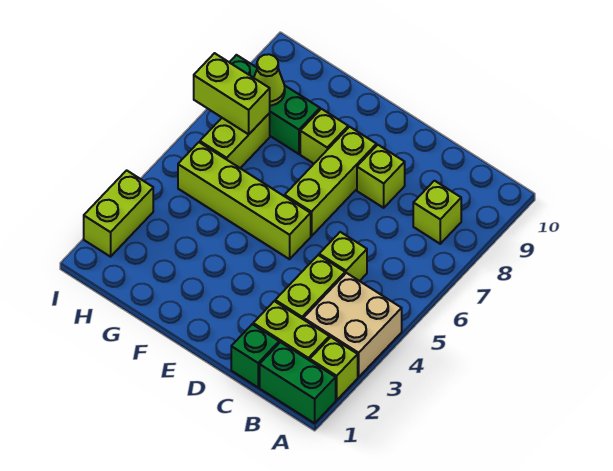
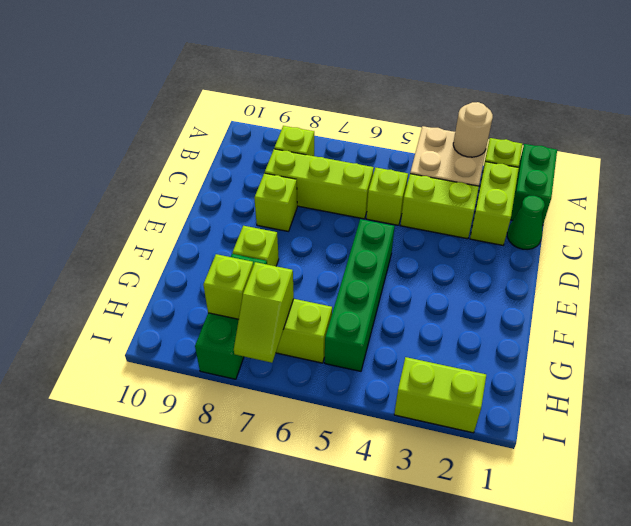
none -> tan 1x1 round brick [453,102,493,157]
green 1x1 brick [231,324,279,387] -> green 1x1 cone [507,196,545,250]
lime 1x4 brick [178,142,311,259] -> green 1x4 brick [325,219,395,371]
lime 1x3 brick [285,127,376,236] -> lime 1x3 brick moved to [265,149,374,219]
lime 1x2 brick [194,53,270,134] -> lime 1x2 slope [234,262,294,363]
lime 1x1 cone [254,54,285,106] -> lime 1x1 brick [203,254,253,319]

